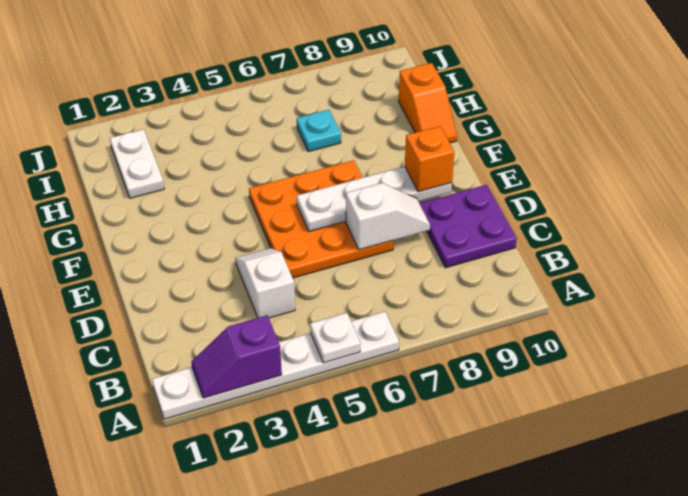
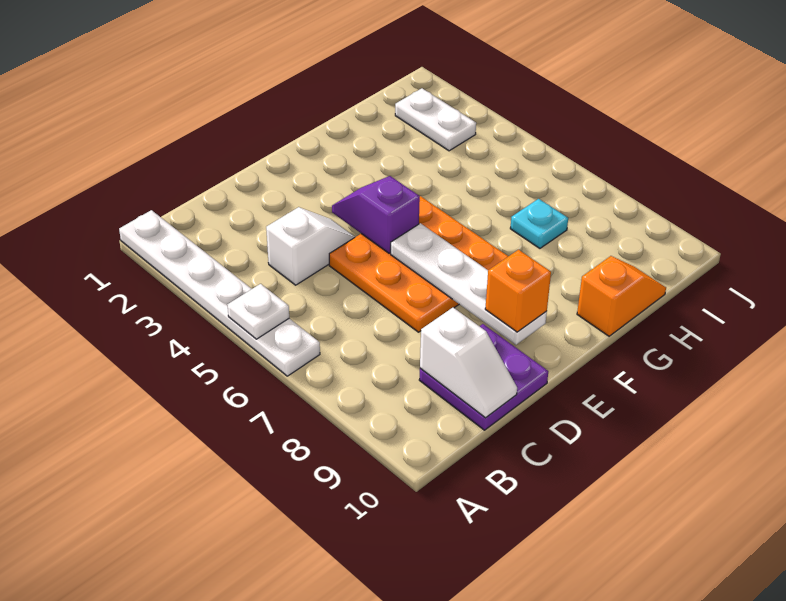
purple 1x2 slope [191,315,282,398] -> purple 1x2 slope moved to [332,176,420,253]
white 1x2 slope [346,183,430,250] -> white 1x2 slope moved to [420,308,517,418]
orange 1x2 slope [399,63,457,143] -> orange 1x2 slope turned to [577,256,666,336]
white 1x2 plate [110,129,164,198] -> white 1x2 plate turned to [395,88,476,151]

